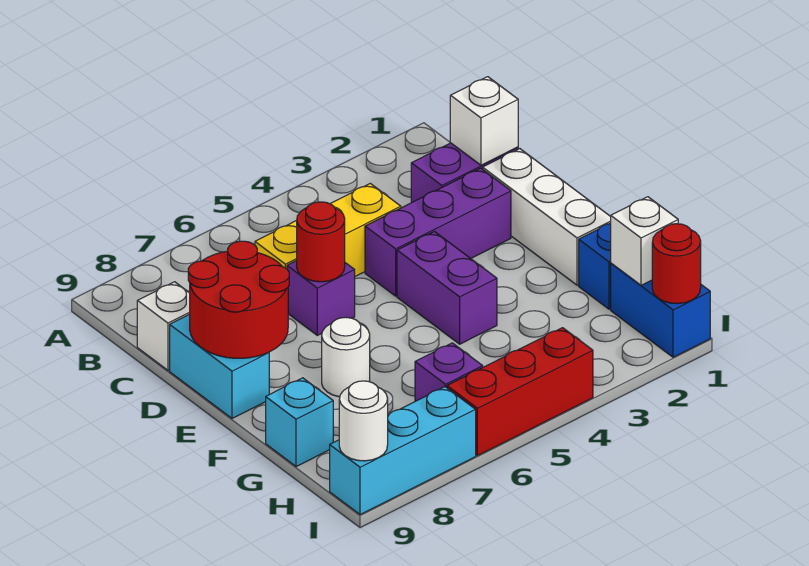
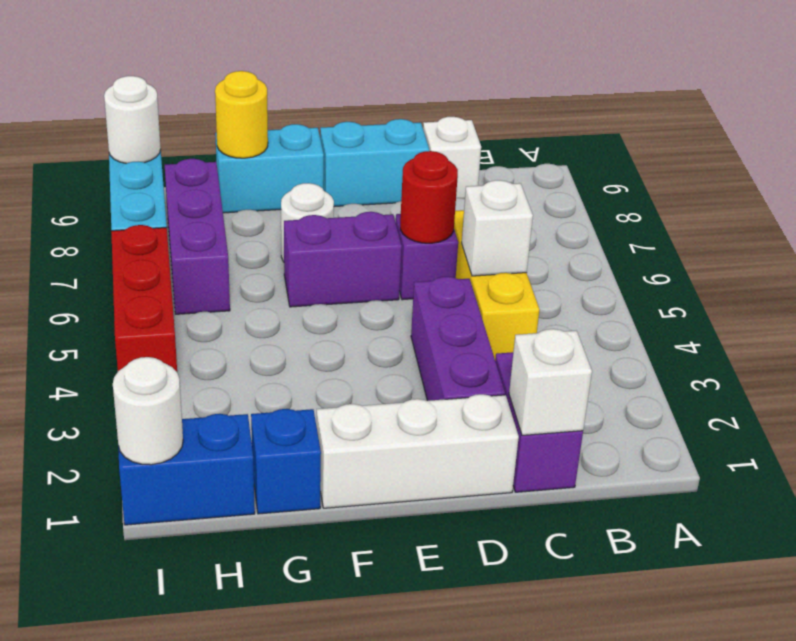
red 2x2 round brick [188,241,289,358] -> none
purple 1x2 brick [397,232,497,344] -> purple 1x2 brick moved to [284,212,402,307]
cyan 1x1 brick [266,378,333,467] -> cyan 1x2 brick [215,124,324,213]
none -> yellow 1x1 round brick [215,71,268,158]
white 1x1 brick [611,197,678,285] -> white 1x1 brick moved to [462,180,533,276]
purple 1x1 brick [415,343,483,401] -> purple 1x3 brick [165,159,230,314]
red 1x1 round brick [652,224,701,304] -> white 1x1 round brick [113,357,183,465]

